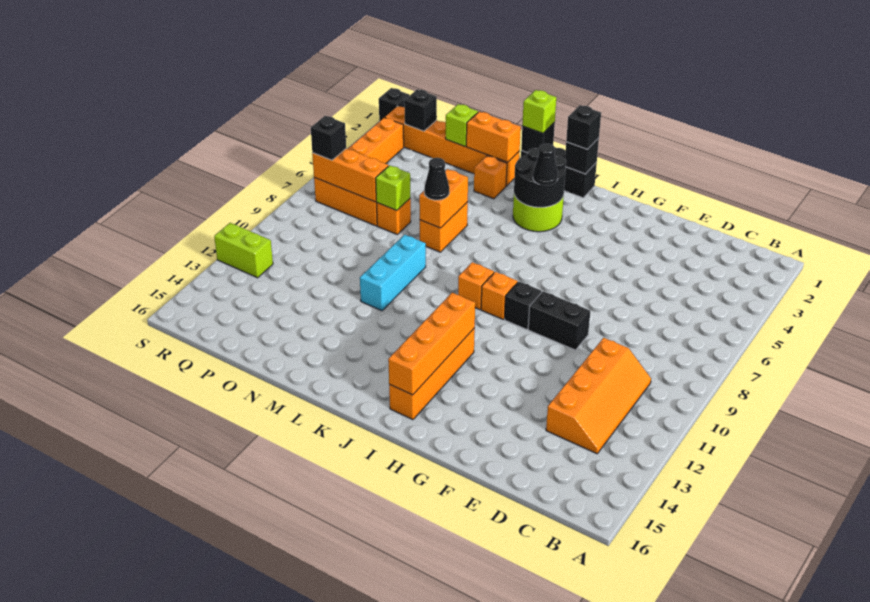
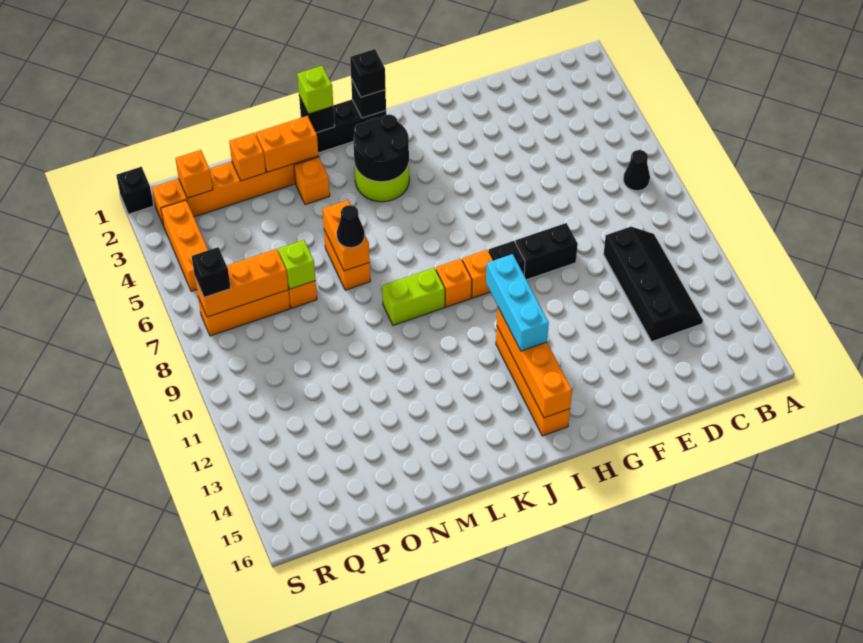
orange 2x4 slope [546,338,651,454] -> black 2x4 slope [603,227,703,341]
black 1x1 cone [533,144,558,186] -> black 1x1 cone moved to [623,150,650,191]
cyan 1x3 brick [360,235,426,311] -> cyan 1x3 brick moved to [486,254,549,351]
lime 1x1 brick [446,104,478,146] -> orange 1x1 brick [229,133,266,181]
black 1x1 brick [404,89,437,131] -> orange 1x1 brick [175,150,213,198]
lime 1x2 brick [214,223,273,278] -> lime 1x2 brick moved to [382,268,445,325]

